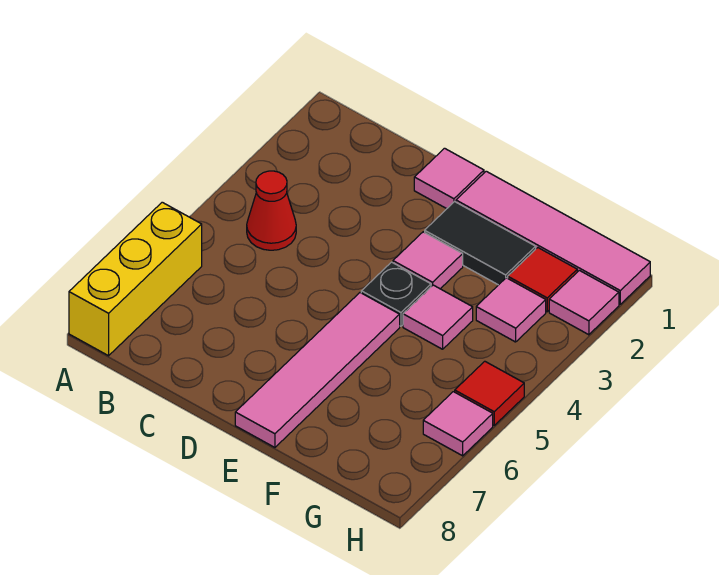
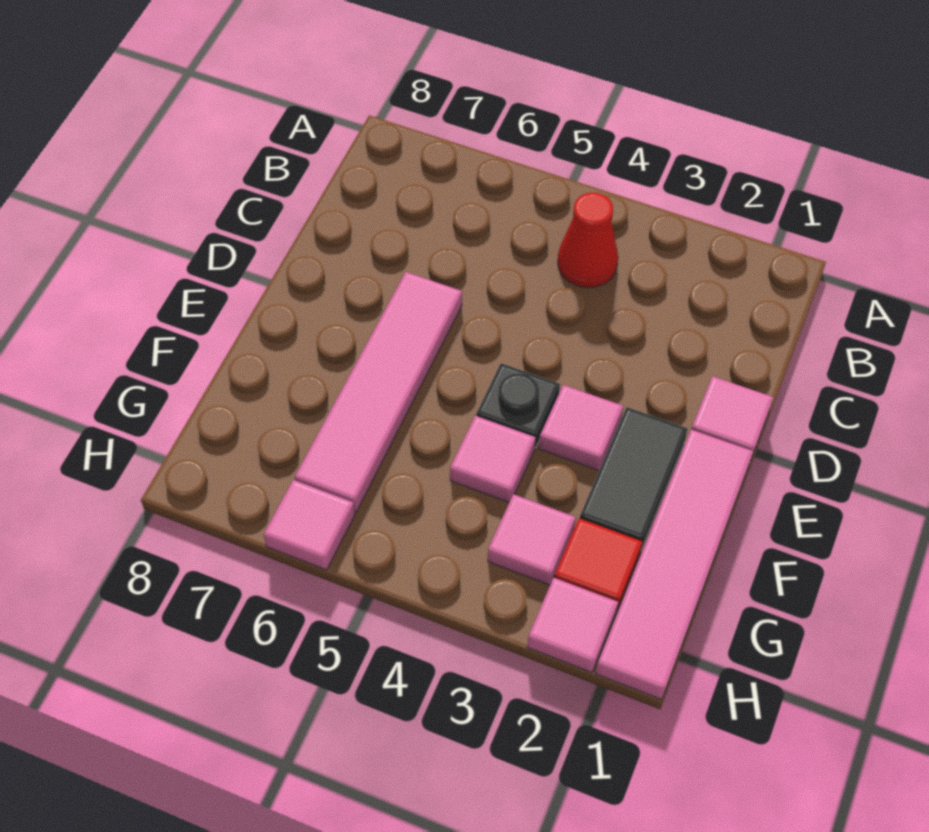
yellow 1x3 brick [69,202,202,356] -> none
pink 1x4 tile [235,293,400,447] -> pink 1x4 tile turned to [295,272,462,512]
red 1x1 tile [455,361,524,425] -> none

